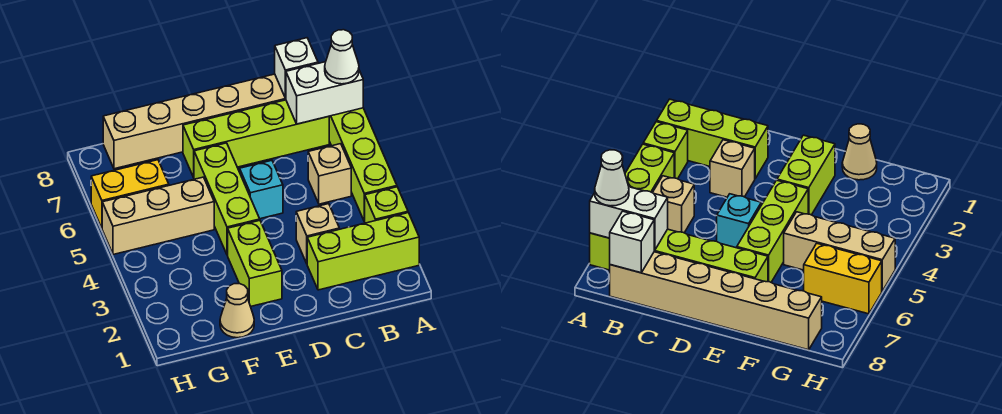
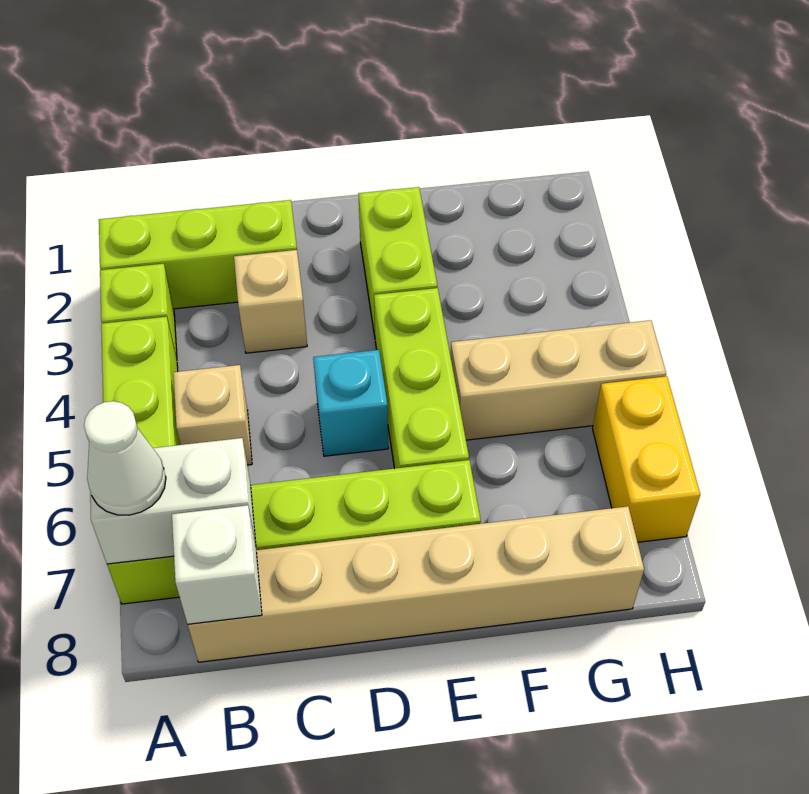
tan 1x1 cone [220,284,254,338] -> none
yellow 1x2 brick [91,160,169,228] -> yellow 1x2 brick turned to [593,376,700,542]

